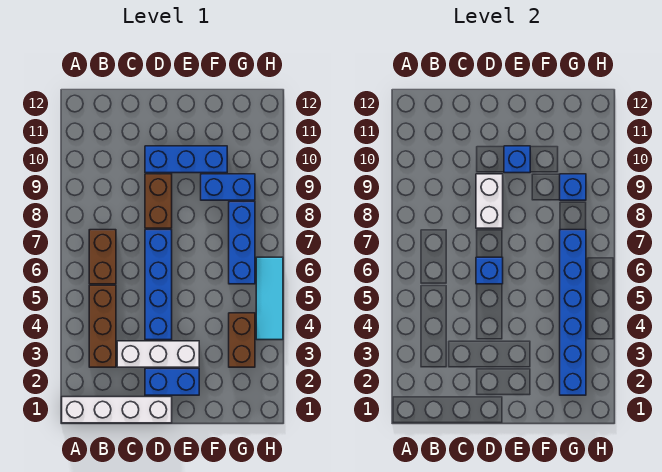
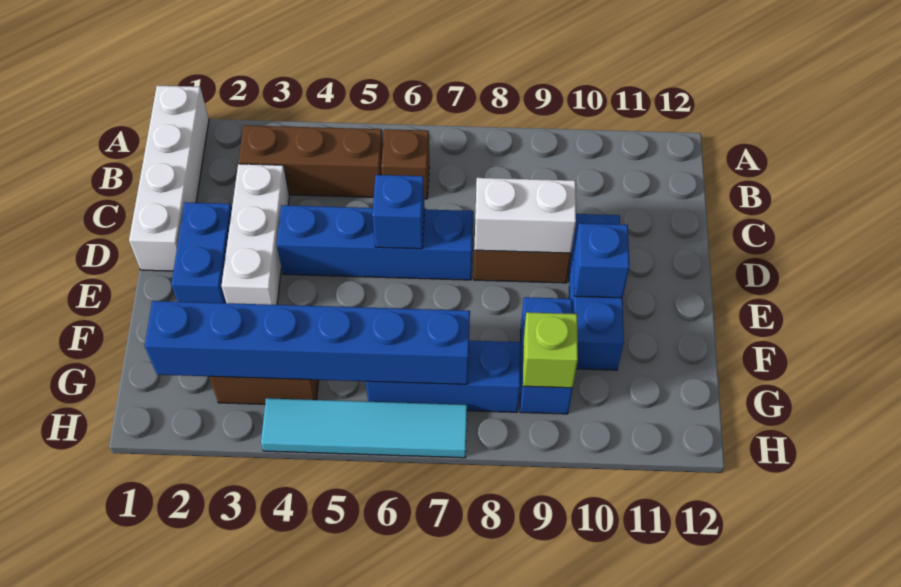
brown 1x2 brick [89,230,116,284] -> brown 1x1 brick [381,129,429,199]
blue 1x1 brick [560,174,586,200] -> lime 1x1 brick [523,312,578,388]
cyan 1x3 tile [256,257,283,340] -> cyan 1x4 tile [261,398,467,458]

